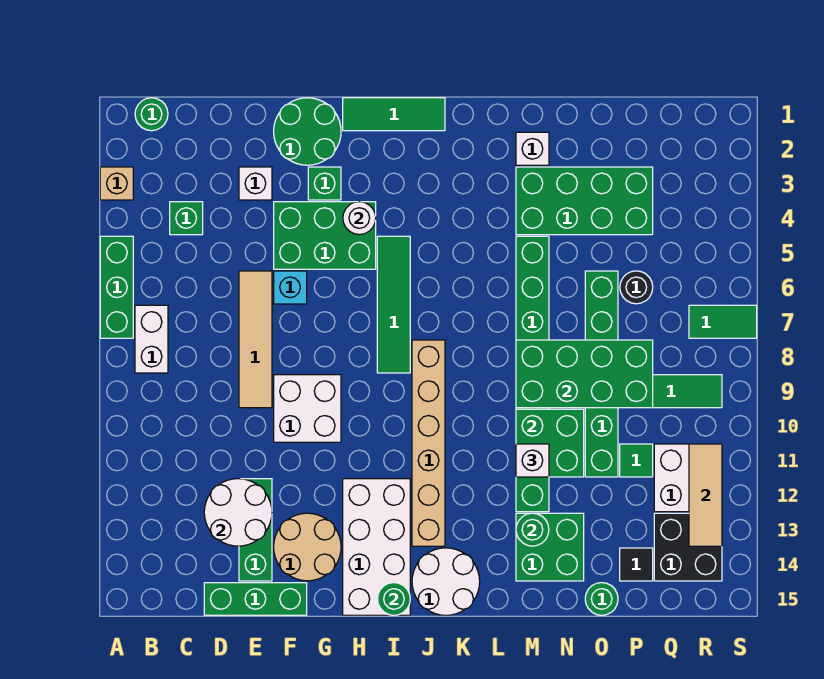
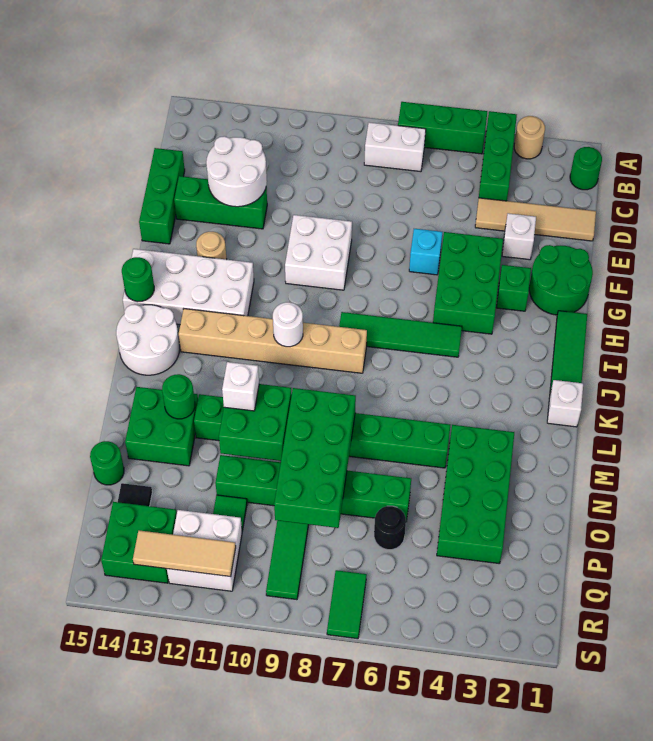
tan 1x1 brick [100,167,133,200] -> tan 1x1 round brick [514,116,545,159]
green 1x1 brick [170,202,203,235] -> green 1x3 brick [479,111,517,201]
tan 1x4 tile [239,271,272,408] -> tan 1x4 tile moved to [475,198,596,241]
tan 2x2 round brick [274,513,341,581] -> tan 1x1 round brick [196,232,226,259]
white 1x1 round brick [343,202,376,235] -> white 1x1 round brick moved to [273,302,303,347]
white 1x1 brick [516,132,549,165] -> white 1x1 brick moved to [547,380,583,427]
black 2x2 brick [654,513,722,581] -> green 2x2 brick [101,502,177,583]

